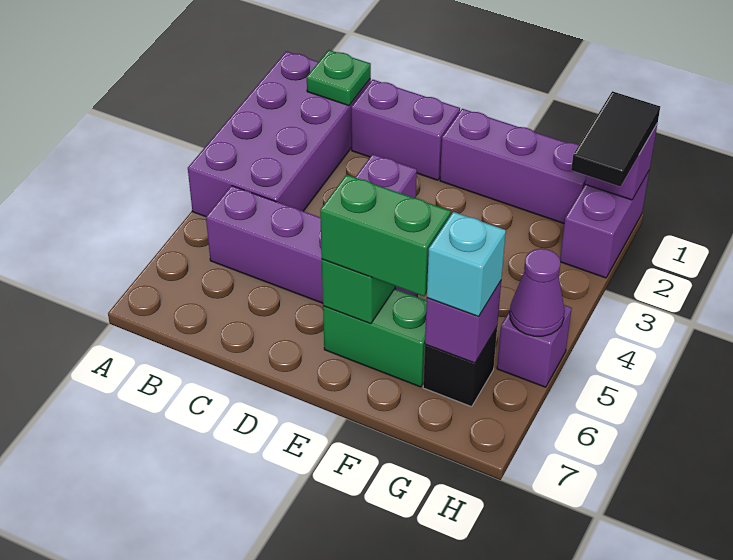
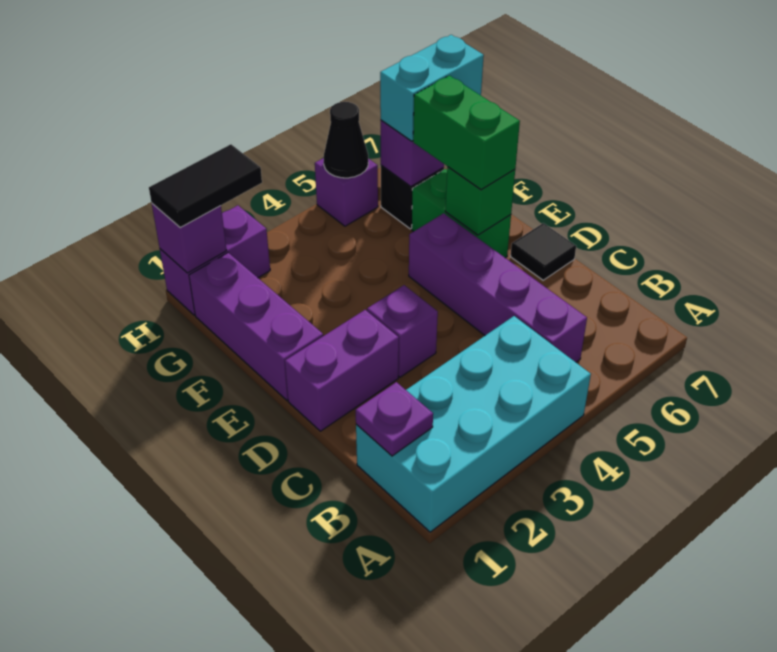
purple 2x4 brick [188,51,371,217] -> cyan 2x4 brick [356,316,591,532]
green 1x1 plate [307,50,371,106] -> purple 1x1 plate [356,382,433,456]
purple 1x2 brick [351,80,460,180] -> purple 1x2 brick turned to [285,310,399,431]
none -> black 1x1 tile [510,223,576,280]
cyan 1x1 brick [427,212,506,316] -> cyan 1x2 brick [380,35,484,141]
purple 1x1 cone [510,249,565,336] -> black 1x1 cone [324,102,368,178]

